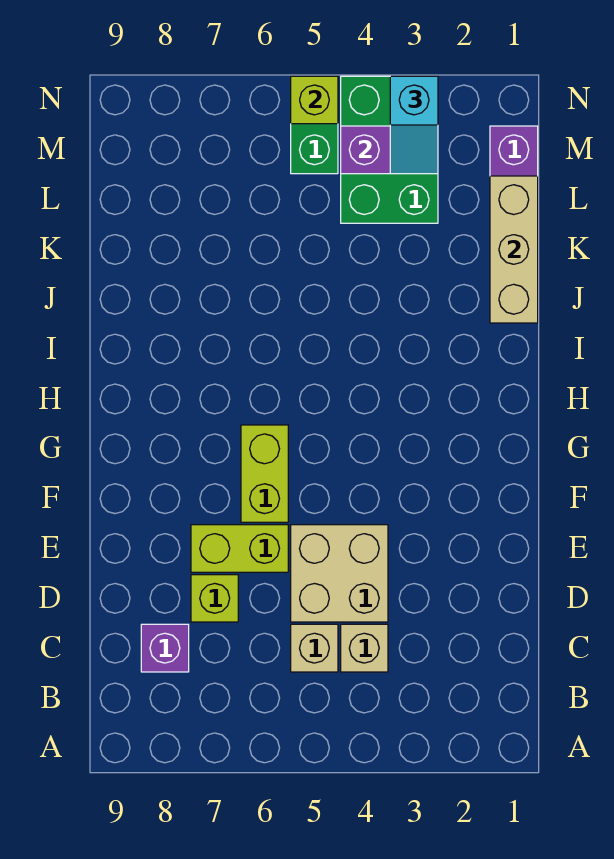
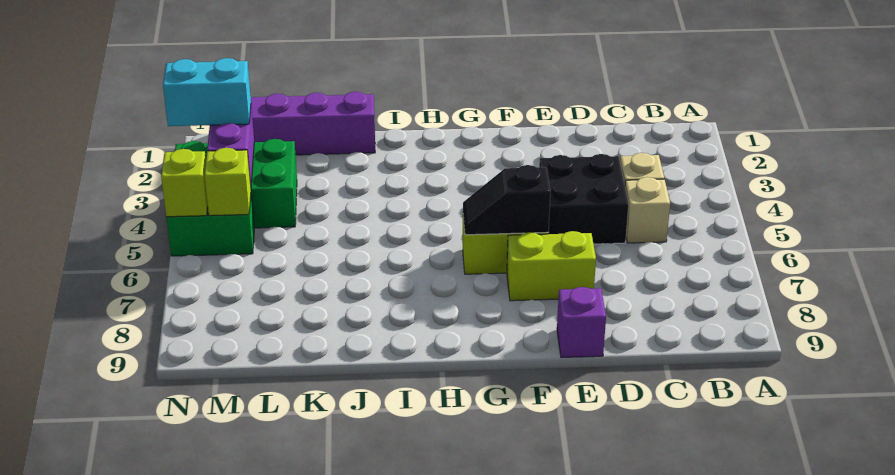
purple 1x1 brick [141,624,189,672] -> purple 1x1 brick moved to [557,287,606,357]
tan 2x2 brick [291,525,388,622] -> black 2x2 brick [539,154,628,244]
lime 1x1 brick [191,575,238,622] -> lime 1x1 brick moved to [205,148,251,216]
lime 1x2 brick [191,525,288,572] -> lime 1x2 brick turned to [507,231,596,301]
none -> black 1x2 slope [463,165,550,235]
tan 1x3 brick [490,176,538,323] -> none
cyan 1x2 slope [390,76,438,174] -> cyan 1x2 brick [163,58,251,126]

